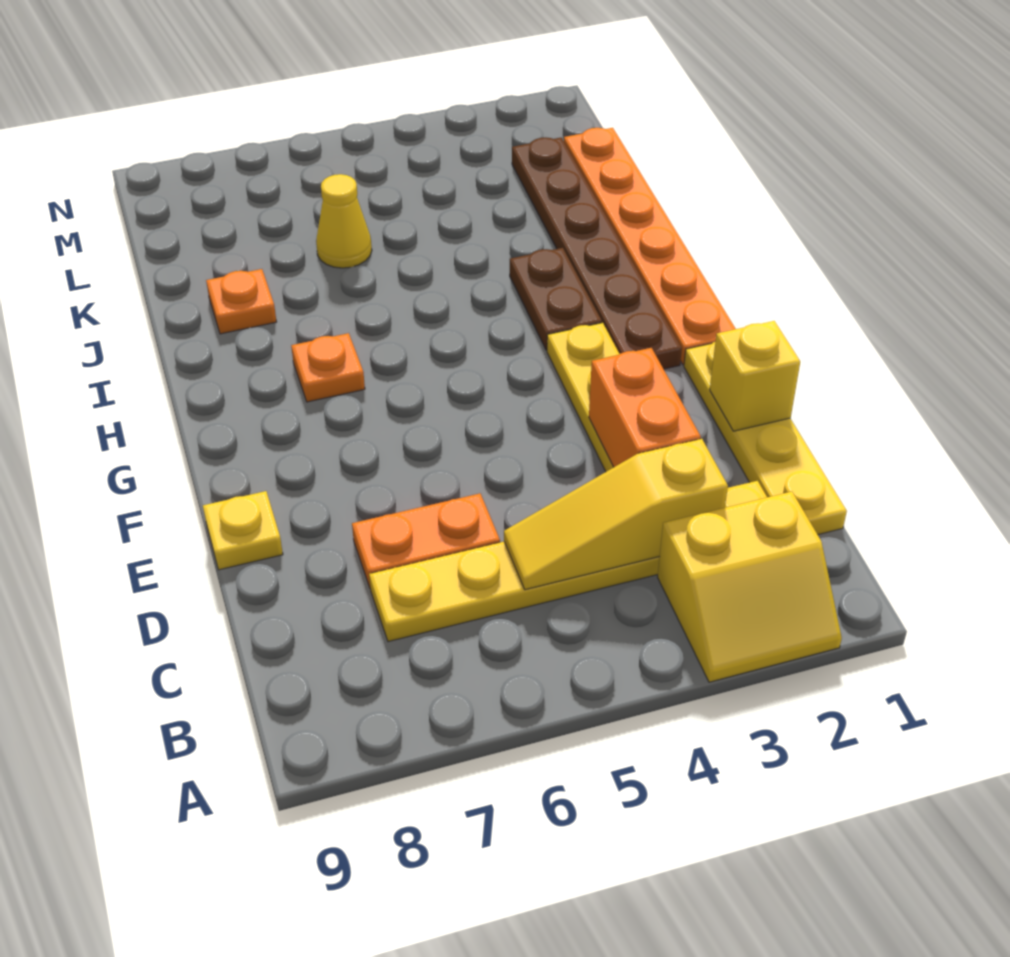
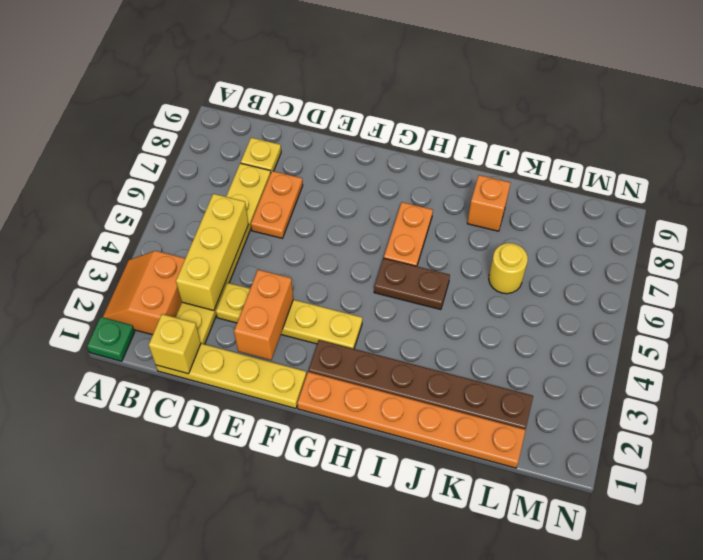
none -> green 1x1 plate [87,317,135,361]
yellow 2x2 slope [658,492,842,682] -> orange 2x2 slope [103,251,185,335]
yellow 1x3 slope [504,439,728,590] -> yellow 1x3 brick [176,194,249,311]
orange 1x2 brick [589,348,701,467] -> orange 1x2 brick turned to [234,270,293,360]
yellow 1x1 brick [710,321,800,431] -> yellow 1x1 brick moved to [149,314,201,374]
yellow 1x1 plate [203,491,283,570] -> yellow 1x1 plate moved to [241,138,281,173]
brown 1x2 plate [510,248,602,350] -> brown 1x2 plate moved to [374,258,450,310]
orange 1x1 plate [291,333,365,402] -> orange 1x2 plate [384,202,433,266]
orange 1x1 plate [206,269,276,334] -> orange 1x1 brick [467,175,510,231]
yellow 1x1 cone [316,174,372,268] -> yellow 1x1 round brick [489,243,528,294]

